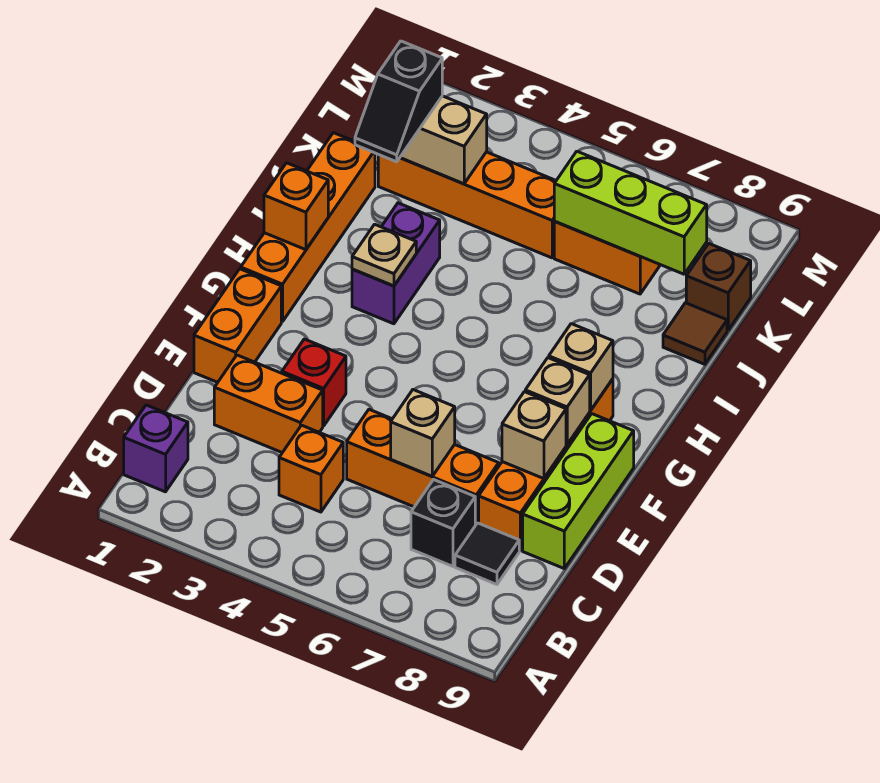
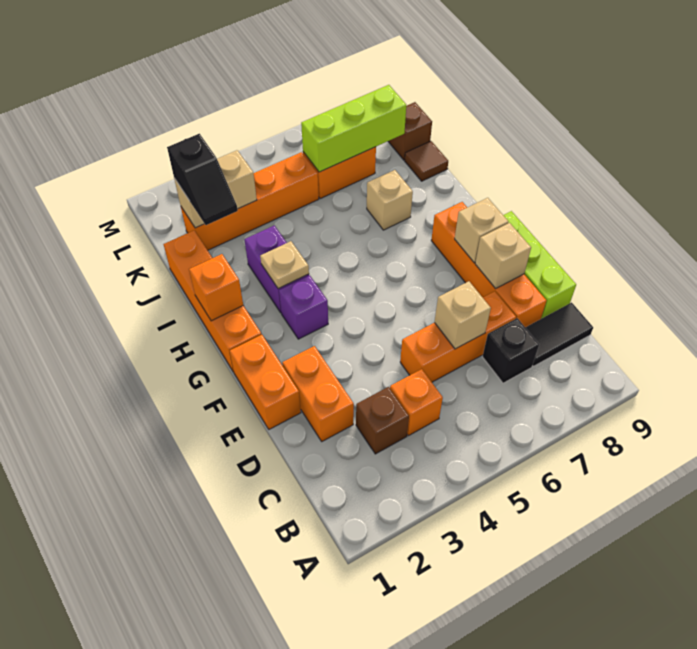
purple 1x1 brick [124,405,188,492] -> purple 1x1 brick moved to [279,275,328,339]
none -> brown 1x1 brick [356,387,409,454]
black 1x1 tile [455,523,519,584] -> black 1x2 tile [525,302,593,366]
orange 1x2 brick [214,355,323,453] -> orange 1x2 brick turned to [282,346,354,441]
red 1x1 brick [282,339,346,426] -> none
tan 1x1 brick [549,324,613,410] -> tan 1x1 brick moved to [367,170,413,230]

